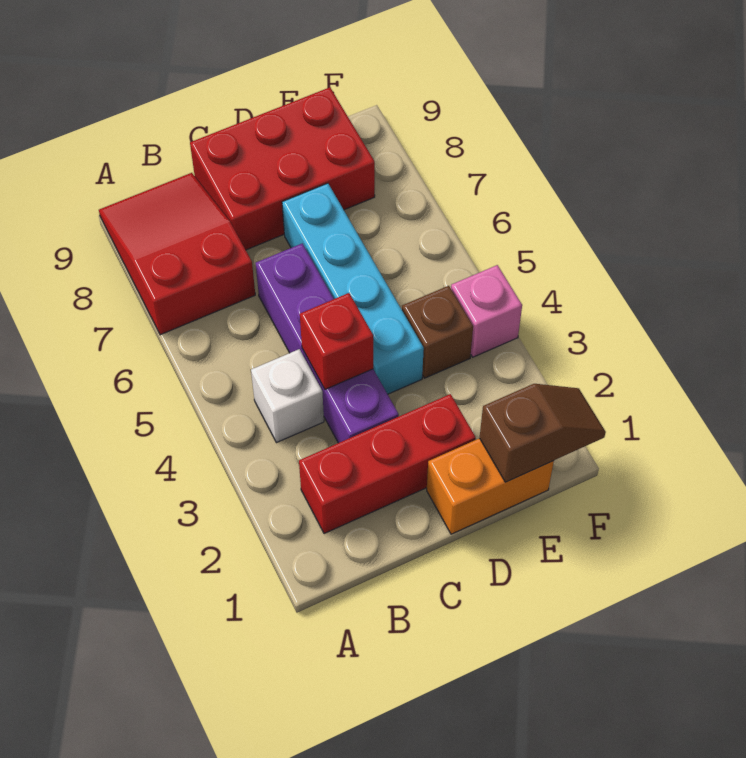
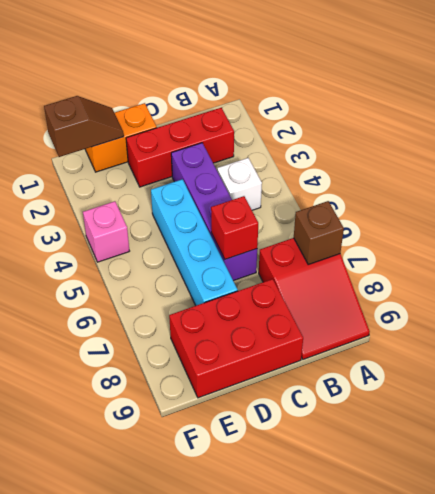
red 1x1 brick [300,293,373,389] -> red 1x1 brick moved to [211,196,258,259]
brown 1x2 slope [480,384,606,482] -> brown 1x2 slope turned to [44,96,124,157]
brown 1x1 brick [402,286,473,378] -> brown 1x1 brick moved to [294,201,344,264]

